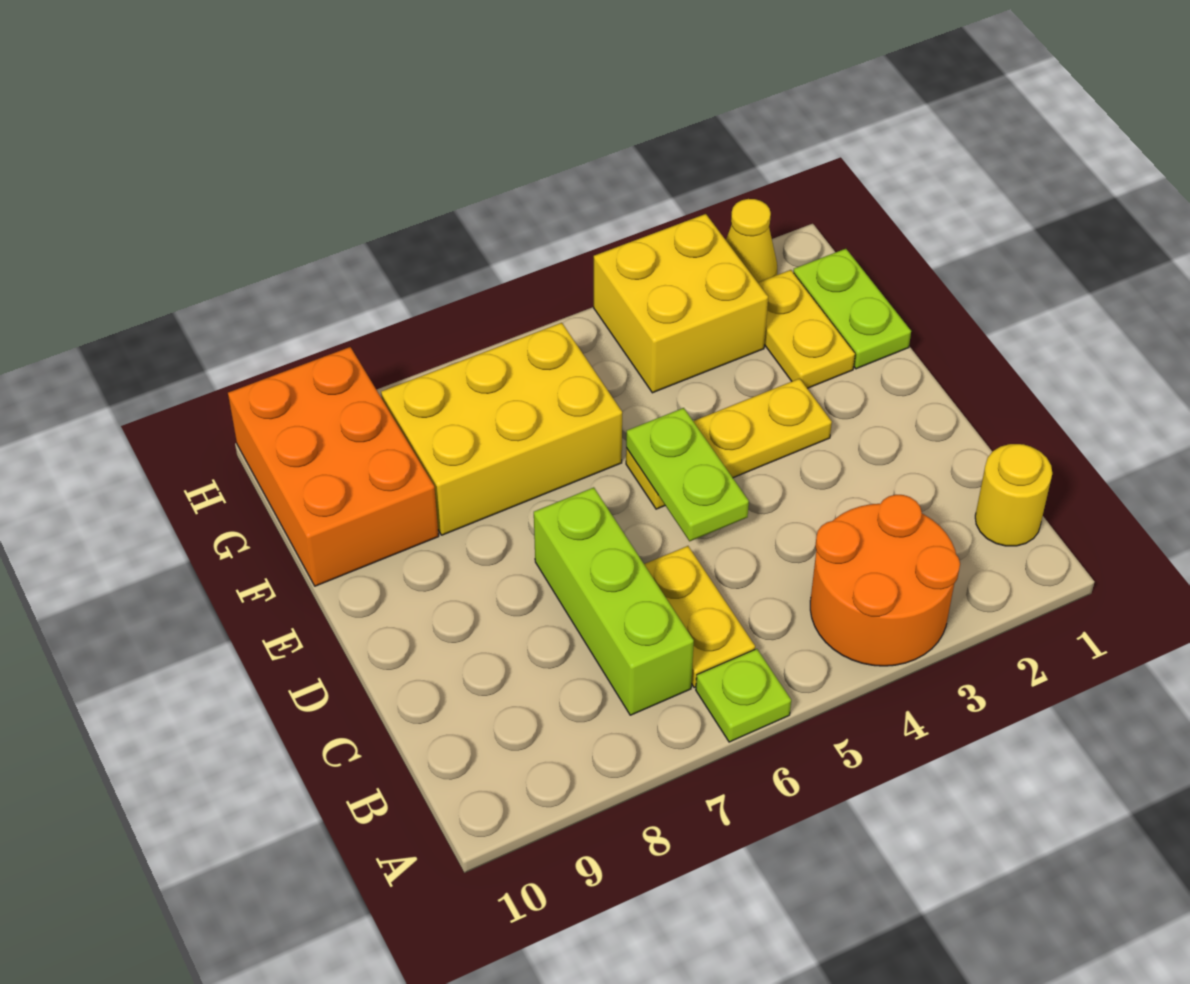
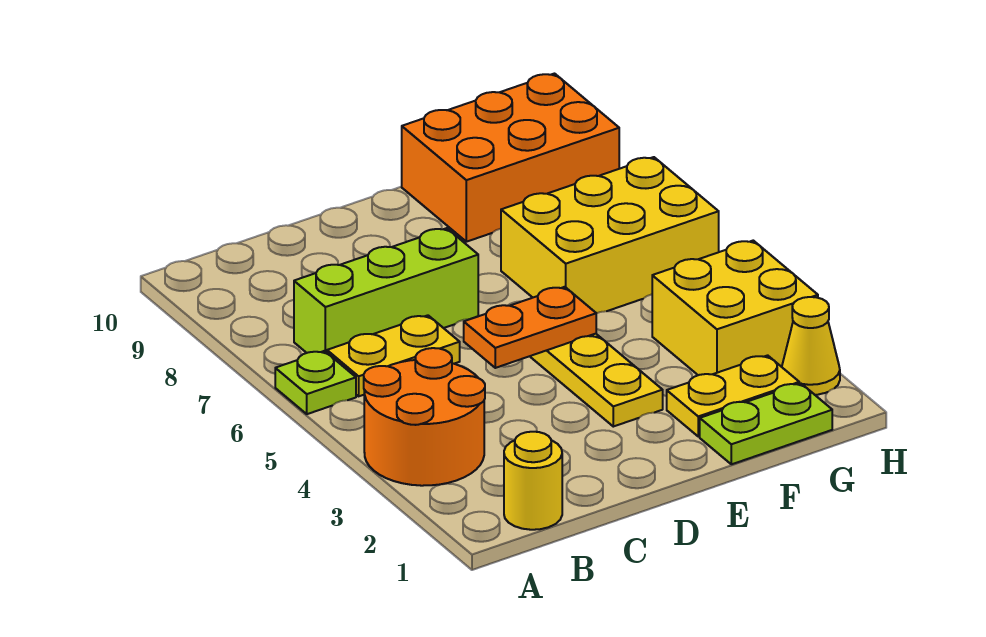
lime 1x2 plate [626,408,749,541] -> orange 1x2 plate [464,287,596,368]
yellow 2x3 brick [381,323,622,535] -> yellow 2x3 brick turned to [501,157,719,313]

